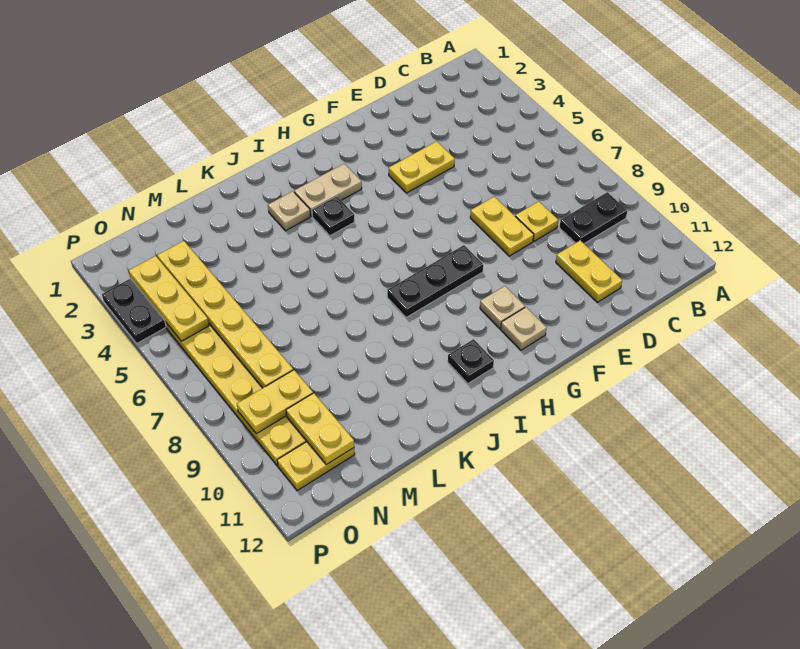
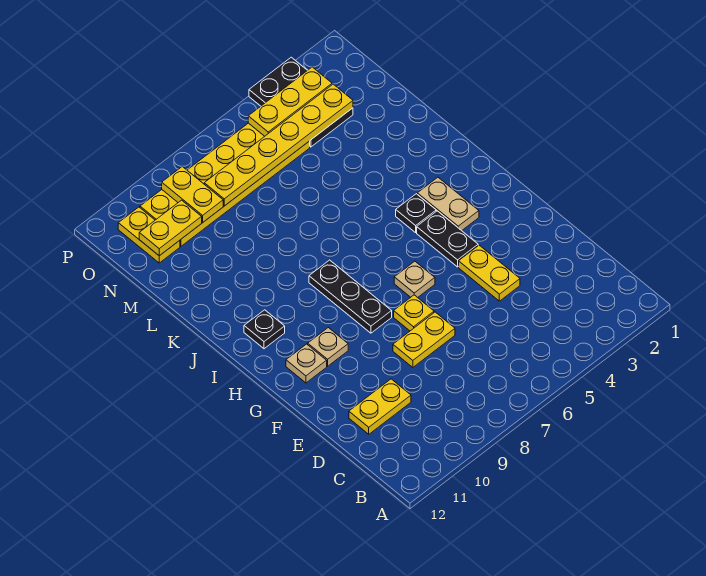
black 1x2 plate [560,192,627,243] -> black 1x2 plate moved to [417,211,478,267]
yellow 1x1 plate [515,202,558,241] -> yellow 1x1 plate moved to [394,295,434,331]
tan 1x1 plate [268,191,310,231] -> tan 1x1 plate moved to [394,261,435,297]

